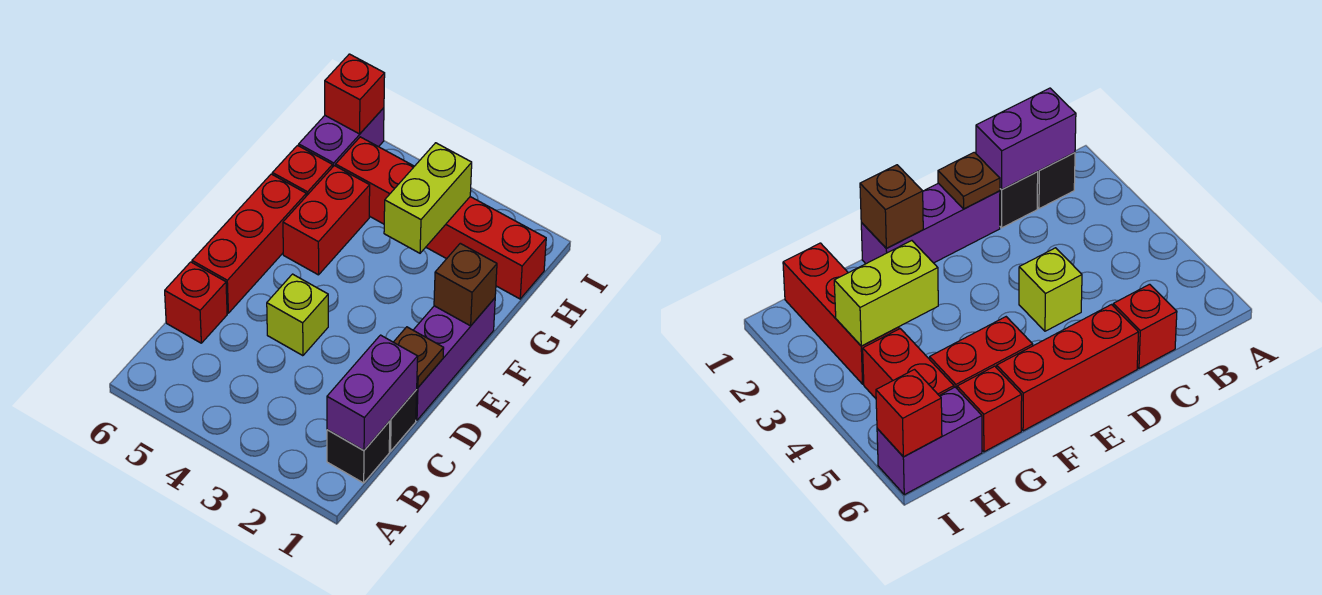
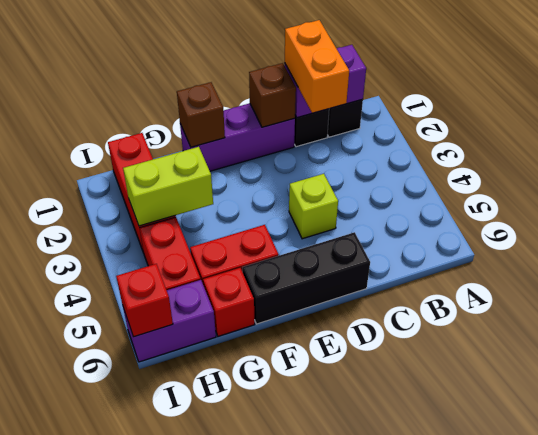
none -> orange 1x2 brick [285,20,349,113]
red 1x1 brick [165,262,227,343] -> none
brown 1x1 plate [394,327,444,388] -> brown 1x1 brick [249,63,296,127]
red 1x3 brick [192,174,306,313] -> black 1x3 brick [242,232,370,324]

